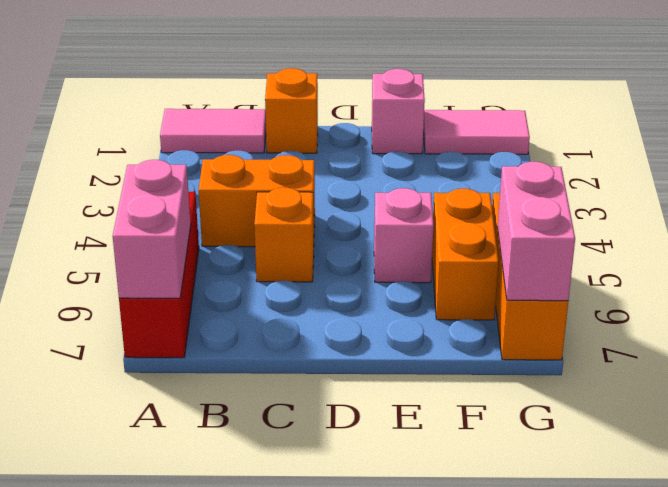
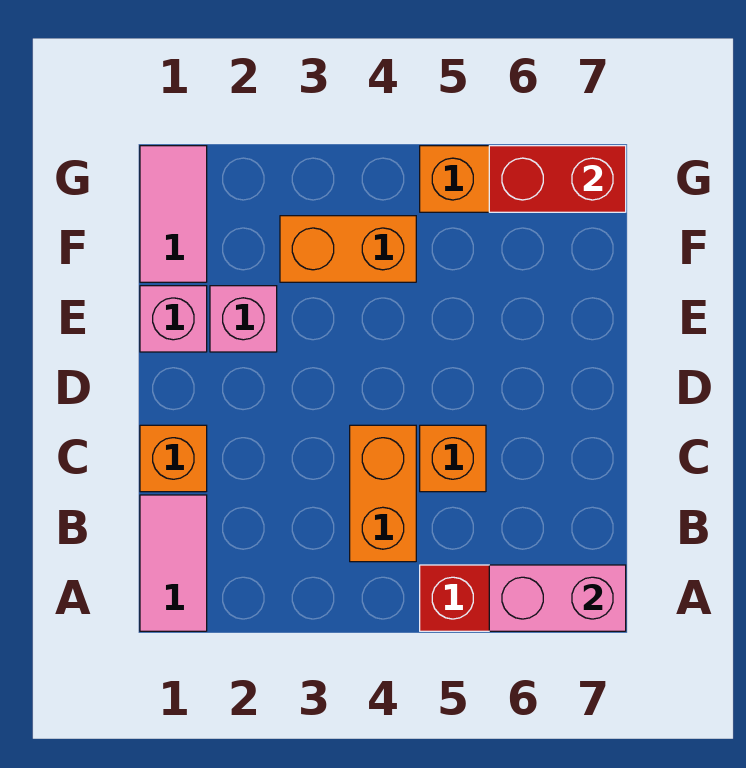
pink 1x1 brick [374,188,434,283] -> pink 1x1 brick moved to [210,286,277,352]
orange 1x2 brick [432,189,499,320] -> orange 1x2 brick moved to [280,216,416,282]
pink 1x2 brick [497,162,575,301] -> red 1x2 brick [489,146,626,212]

